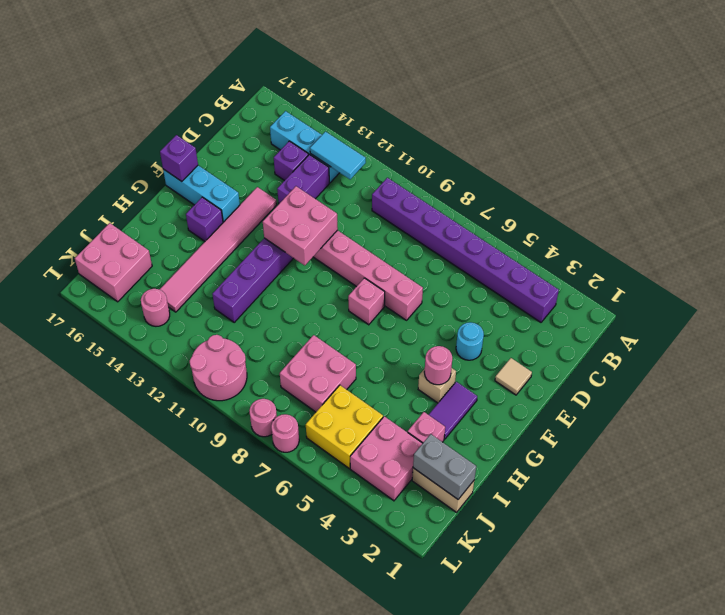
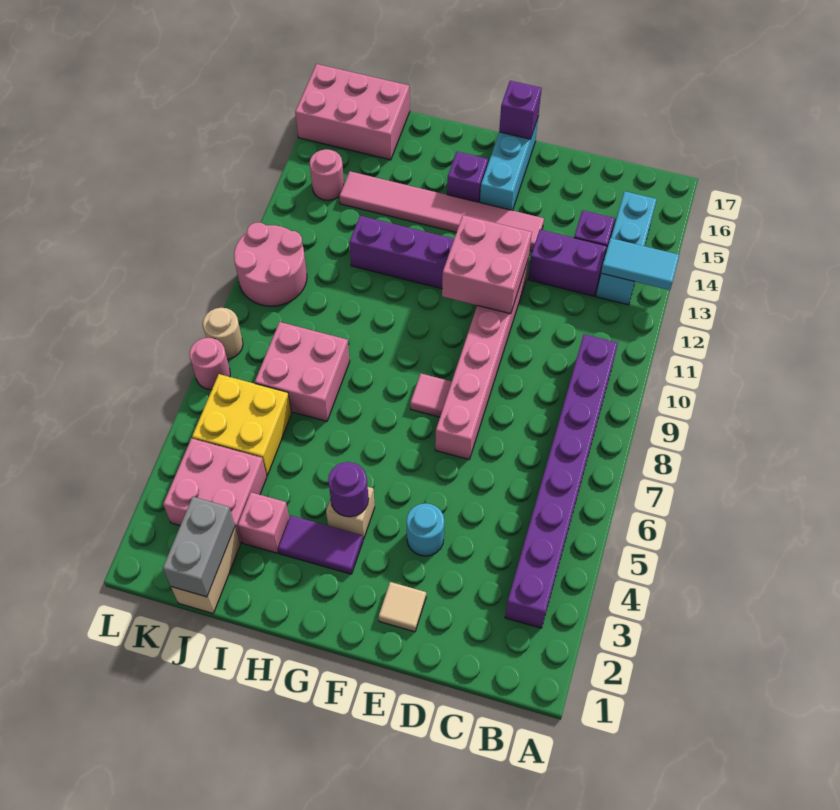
cyan 1x2 tile [310,132,366,179] -> cyan 1x2 tile turned to [601,238,679,290]
pink 1x1 brick [348,278,385,325] -> pink 1x1 tile [410,374,452,417]
pink 1x1 round brick [424,346,452,385] -> purple 1x1 round brick [328,462,369,517]
pink 2x2 brick [75,223,152,302] -> pink 2x3 brick [295,64,410,160]
pink 1x1 round brick [249,399,277,437] -> tan 1x1 round brick [203,308,243,359]

